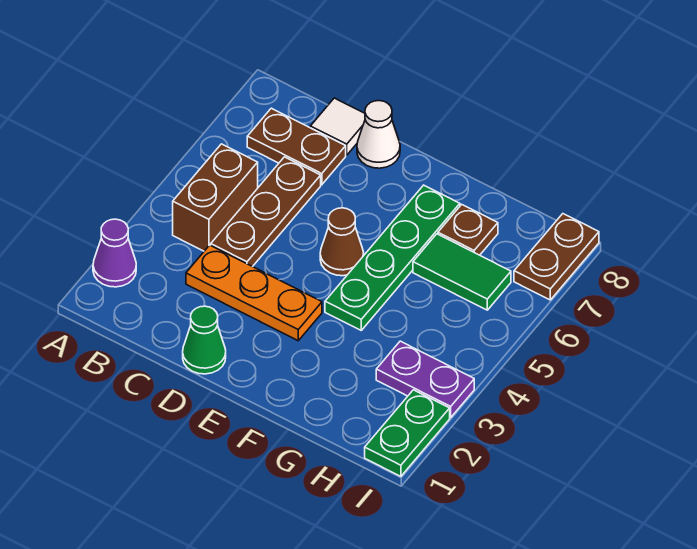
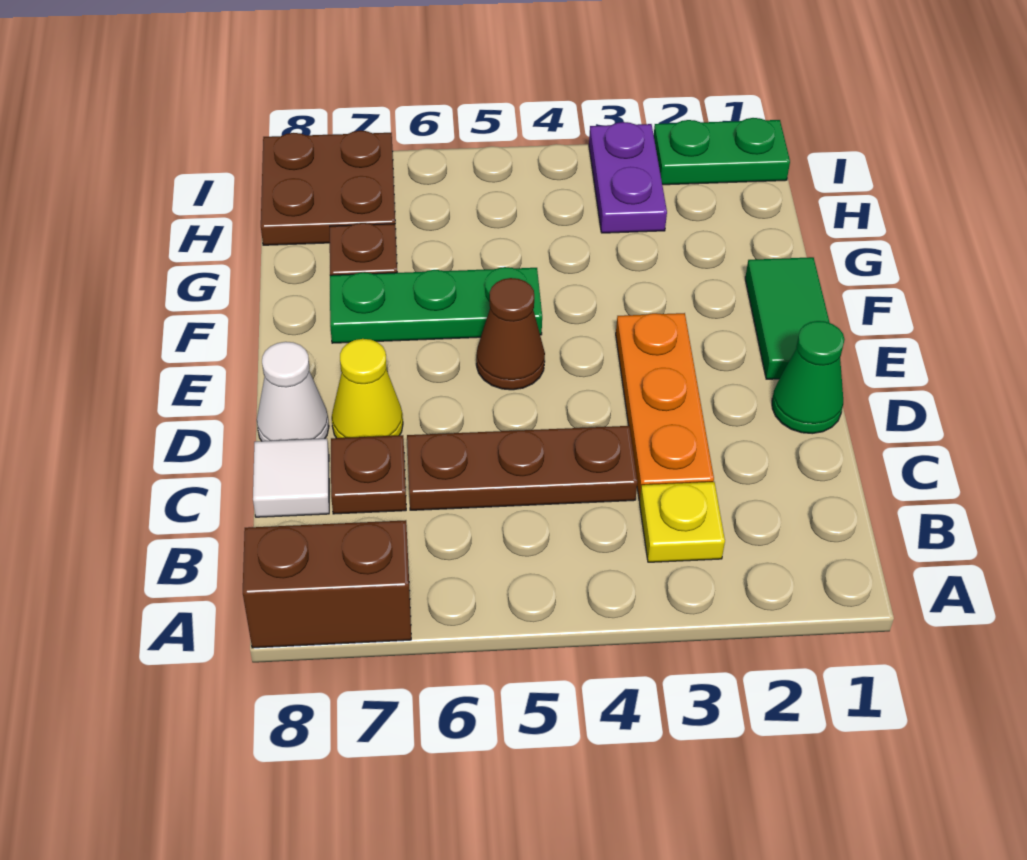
purple 1x1 cone [93,219,136,287] -> none
none -> yellow 1x1 plate [640,482,725,562]
brown 1x2 brick [173,144,258,251] -> brown 1x2 brick moved to [243,520,411,648]
brown 1x2 plate [247,108,346,185] -> brown 1x1 plate [331,435,406,514]
none -> yellow 1x1 cone [332,339,403,438]
green 1x4 plate [325,185,460,330] -> green 1x3 plate [330,267,542,343]
green 1x2 tile [413,234,511,310] -> green 1x2 tile moved to [745,257,830,379]
brown 1x2 plate [514,214,599,300] -> brown 2x2 plate [261,131,396,245]

